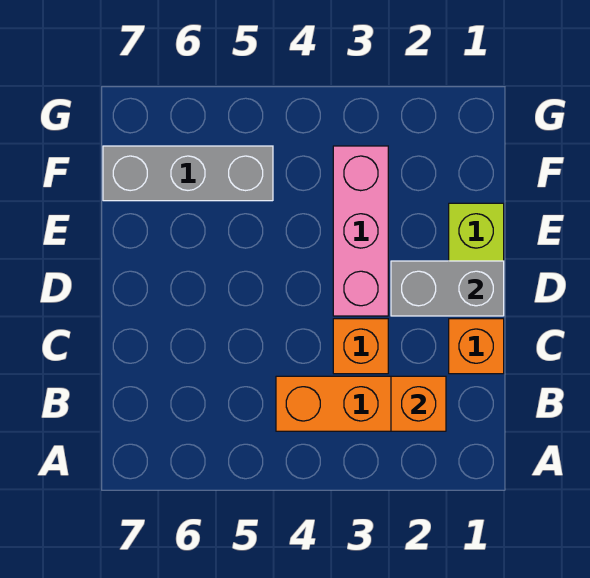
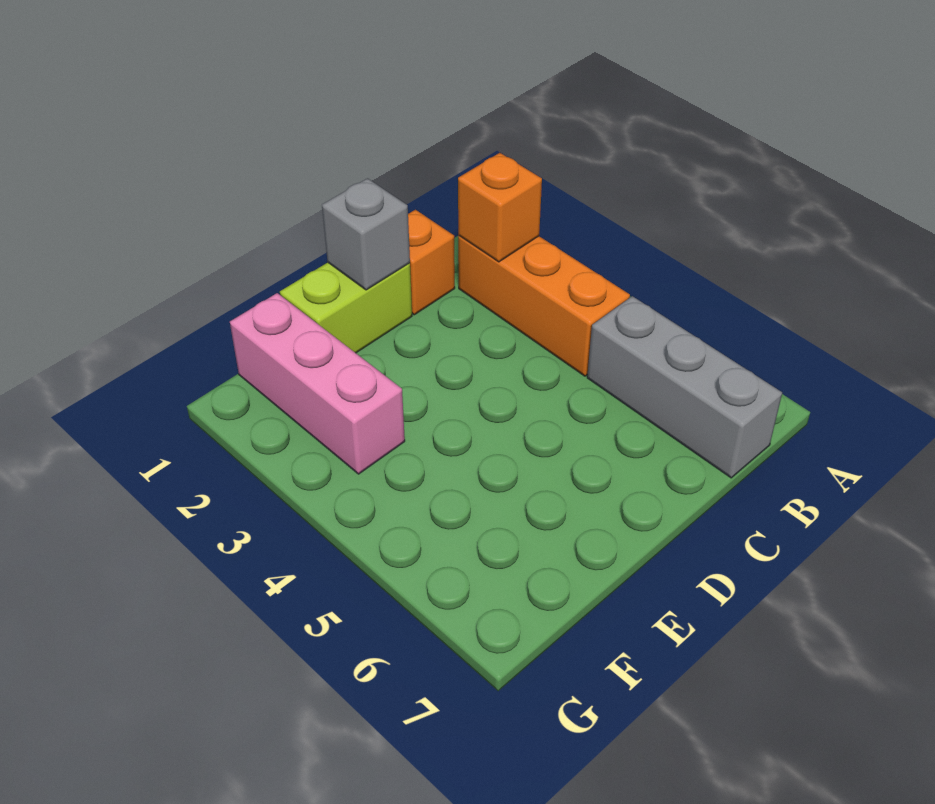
orange 1x1 brick [333,319,388,374] -> none
grey 1x2 brick [391,261,504,316] -> grey 1x1 brick [322,178,410,290]
pink 1x3 brick [333,146,388,316] -> pink 1x3 brick turned to [230,293,405,474]
grey 1x3 brick [103,146,273,201] -> grey 1x3 brick moved to [587,296,782,478]

